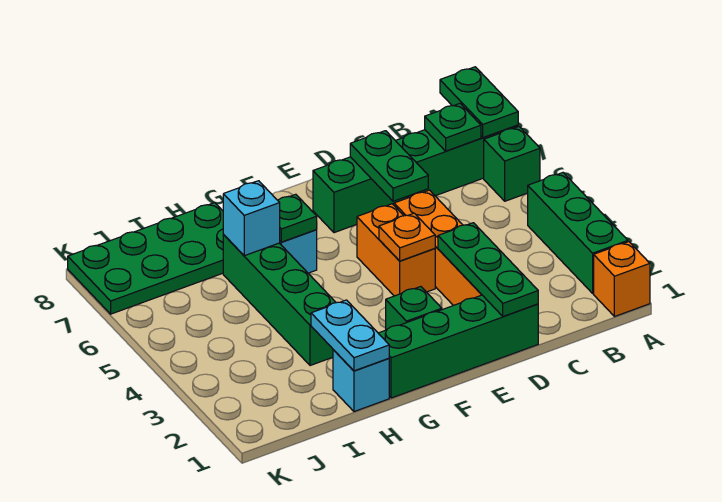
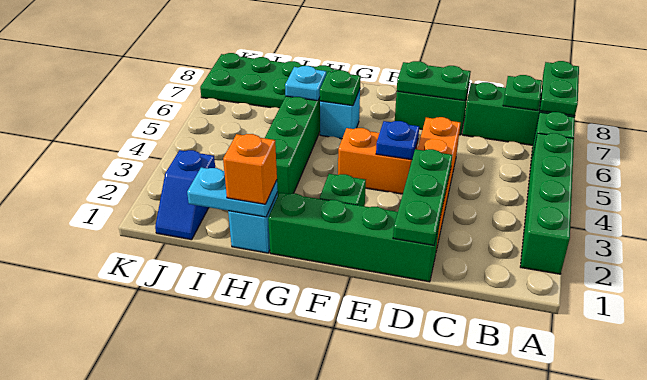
orange 1x1 brick [594,242,650,317] -> orange 1x1 brick moved to [223,134,277,204]
green 1x3 brick [528,173,628,293] -> green 1x4 brick [520,133,574,274]
green 1x2 plate [350,131,428,201] -> green 1x2 plate turned to [397,61,471,101]
orange 1x2 brick [357,204,435,296] -> orange 1x2 brick turned to [338,128,418,194]
orange 1x1 plate [379,213,435,261] -> blue 1x1 plate [376,121,419,160]
cyan 1x2 plate [311,300,389,371] -> cyan 1x2 plate turned to [187,167,278,217]
cyan 1x1 brick [223,181,280,256] -> cyan 1x1 plate [285,66,326,101]
none -> blue 1x2 slope [155,150,215,240]

